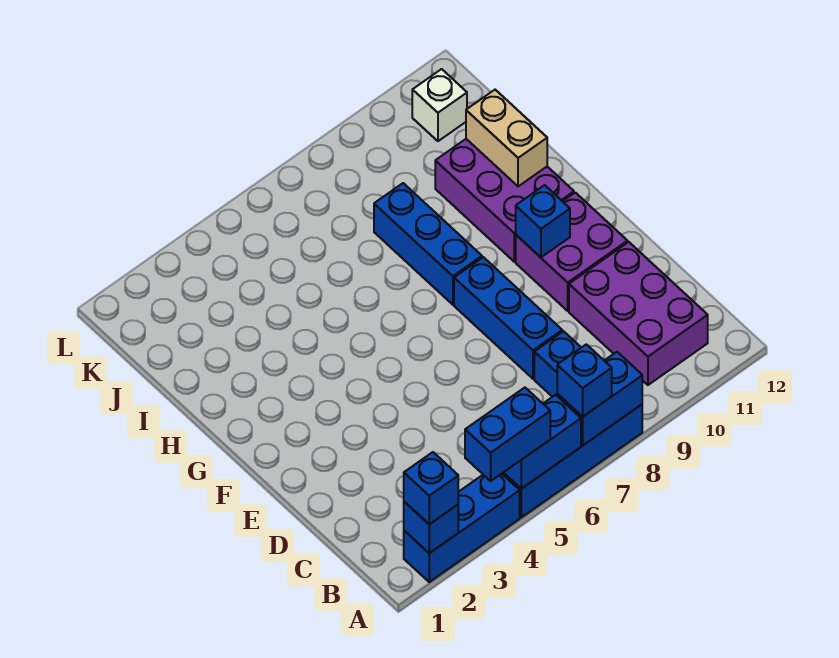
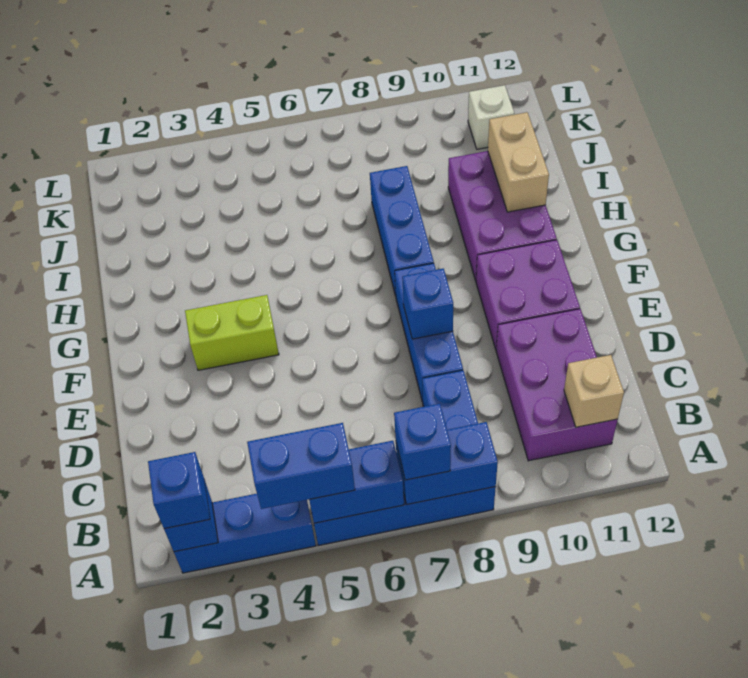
none -> tan 1x1 brick [564,355,624,427]
none -> lime 1x2 brick [185,295,279,370]
blue 1x1 brick [516,185,570,257] -> blue 1x1 brick moved to [402,269,453,339]

